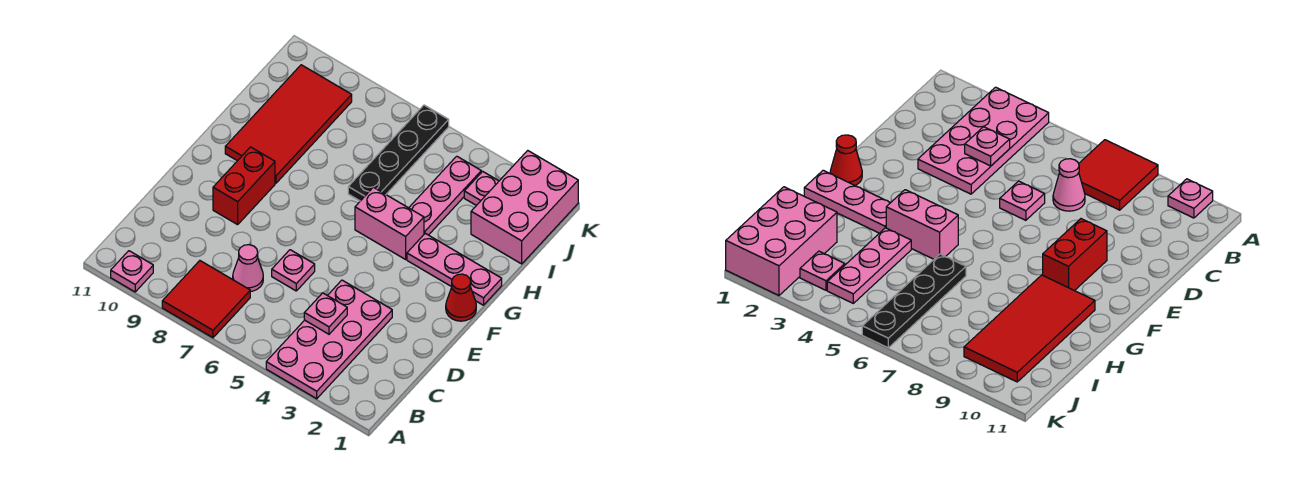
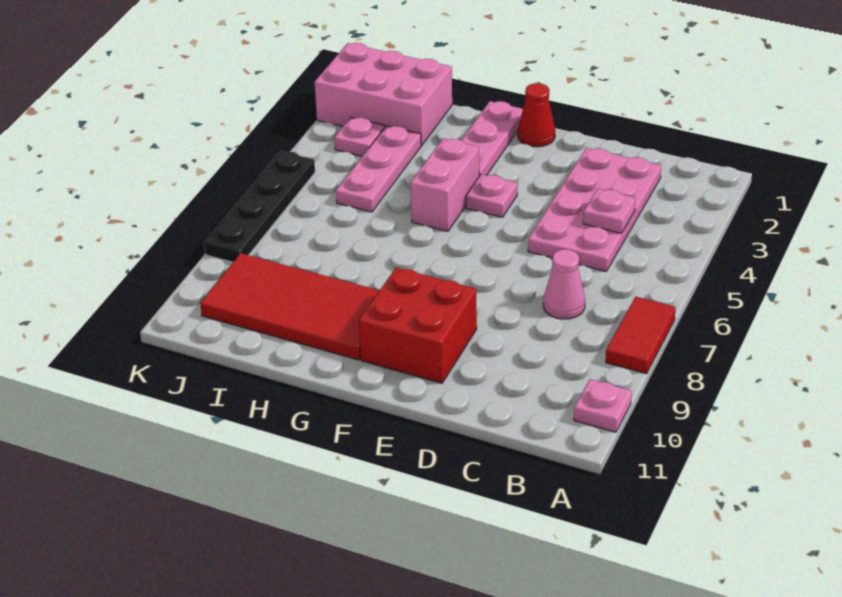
pink 2x4 plate [266,280,392,399] -> pink 2x4 plate turned to [528,148,661,271]
red 2x2 tile [162,261,250,338] -> red 1x2 tile [606,297,676,374]
pink 1x1 plate [272,250,315,291] -> pink 1x1 plate moved to [466,174,517,217]
red 1x2 brick [213,147,275,225] -> red 2x2 brick [359,268,477,383]
pink 1x3 plate [409,156,481,235] -> pink 1x3 plate turned to [336,126,421,212]
black 1x4 plate [348,105,449,201] -> black 1x4 plate turned to [204,151,315,262]

